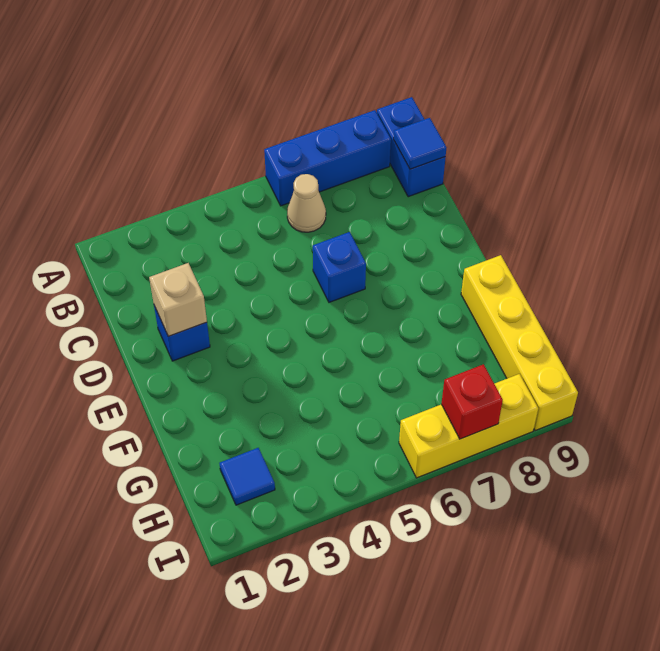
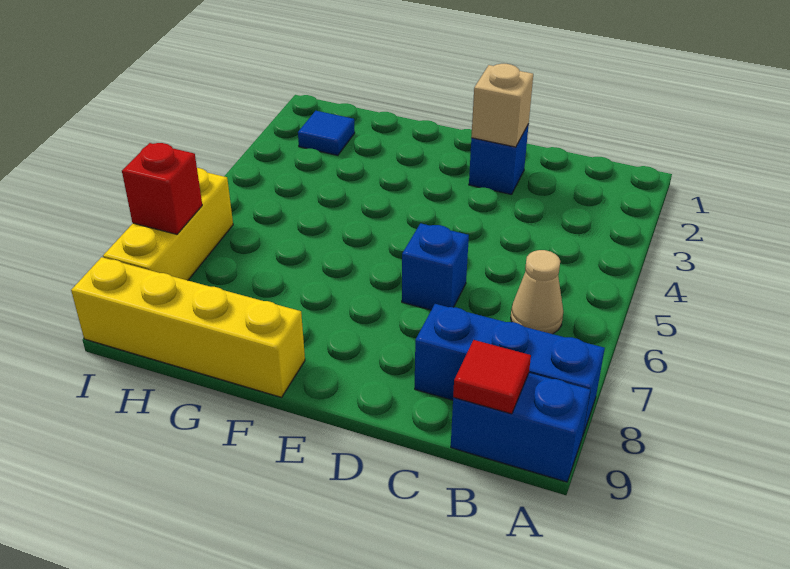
blue 1x3 brick [264,110,391,206] -> blue 1x3 brick turned to [415,304,605,437]
blue 1x1 tile [394,118,446,169] -> red 1x1 tile [453,340,531,414]

